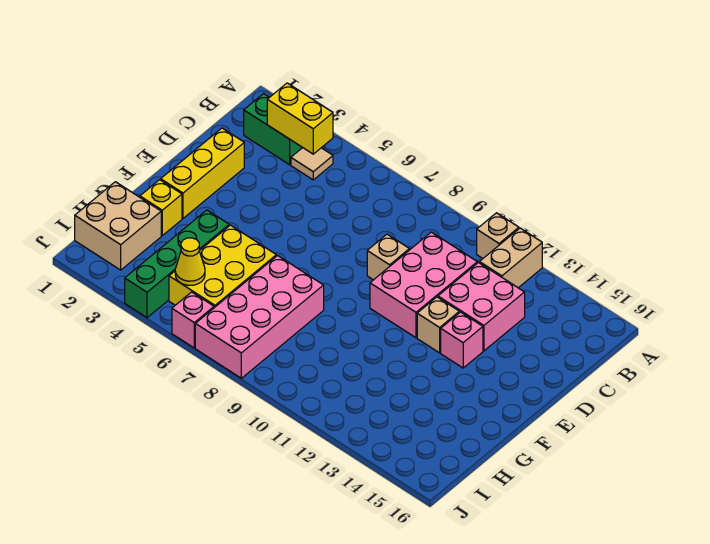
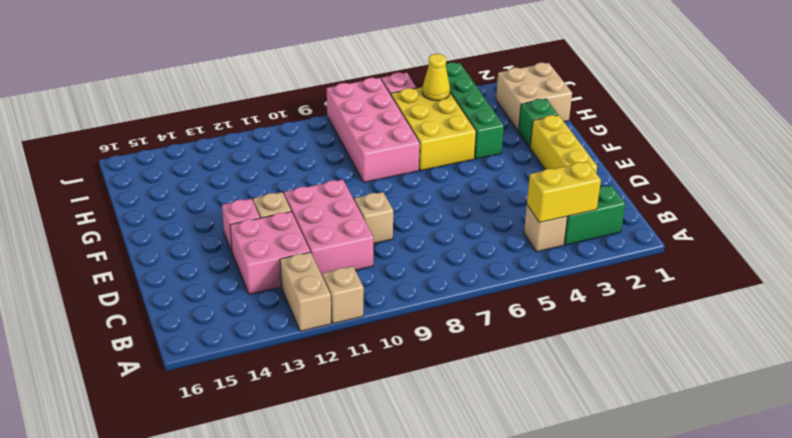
tan 1x1 tile [291,148,333,180] -> tan 1x1 brick [524,205,567,252]
yellow 1x1 brick [140,180,182,235] -> green 1x1 brick [519,99,558,147]

